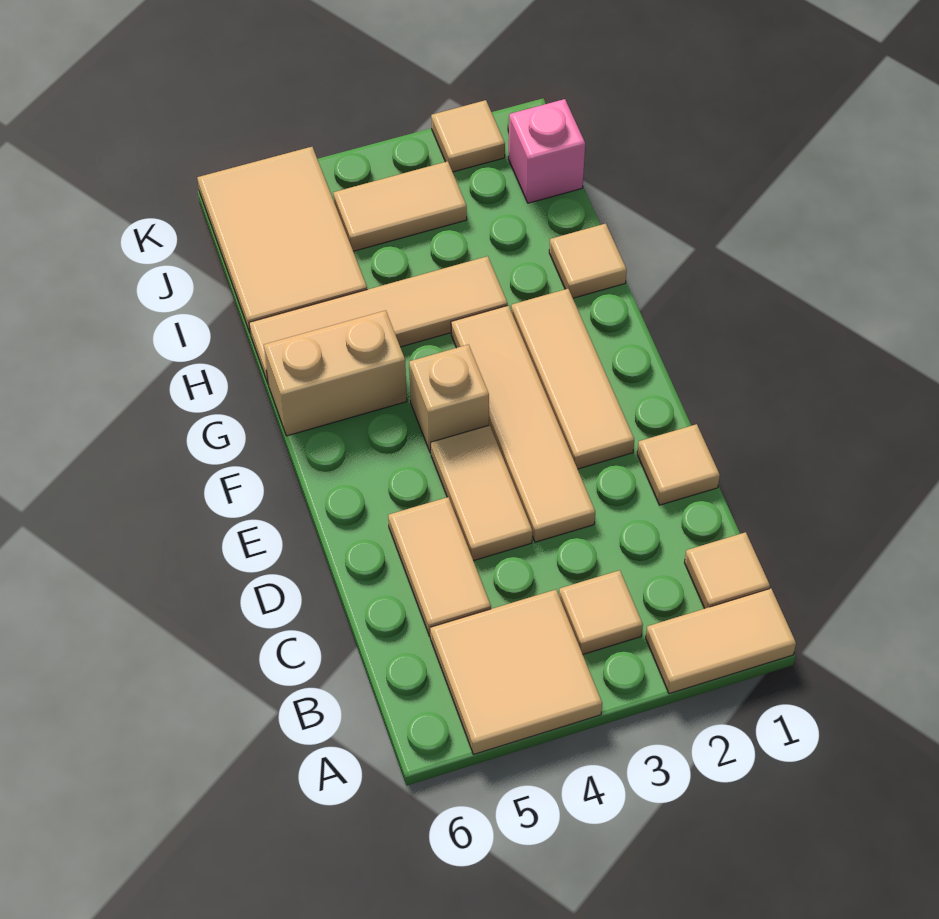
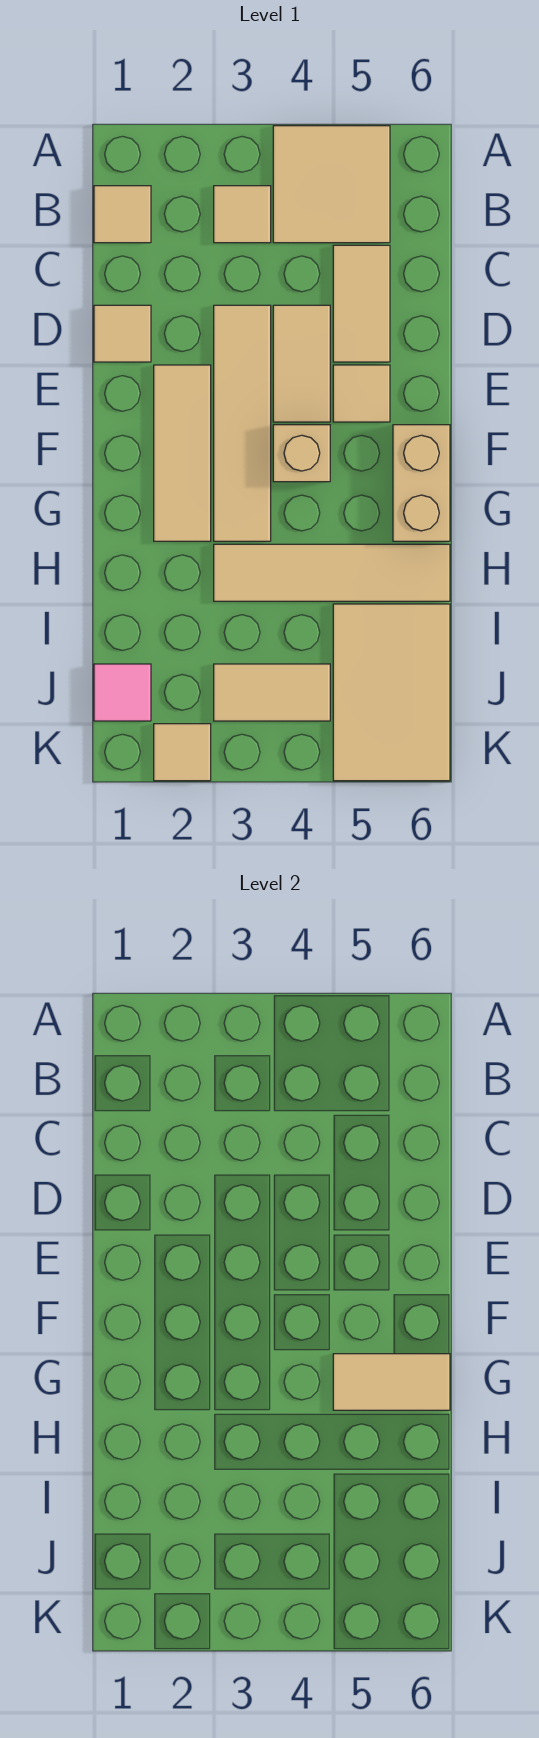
tan 1x2 tile [646,589,796,694] -> tan 1x2 tile moved to [333,1354,450,1410]
tan 1x2 brick [264,310,407,436] -> tan 1x2 brick turned to [393,425,450,541]
tan 1x1 tile [549,223,627,298] -> tan 1x1 tile moved to [333,365,390,422]
pink 1x1 brick [508,99,585,203] -> pink 1x1 tile [94,664,151,721]

